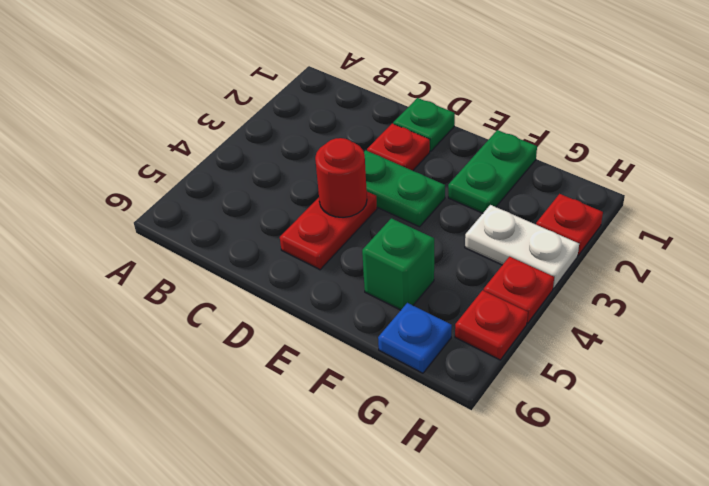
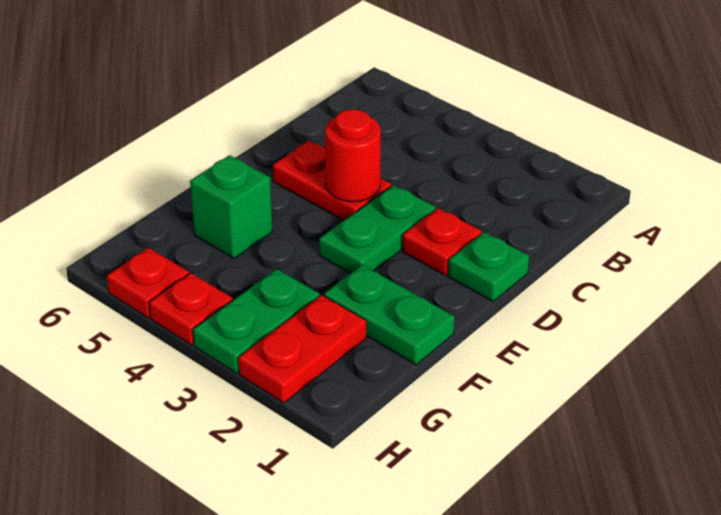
white 1x2 plate [465,205,579,289] -> green 1x2 plate [193,269,320,374]
blue 1x1 plate [378,303,452,373] -> none
red 1x1 plate [536,194,603,256] -> red 1x2 plate [238,295,366,403]

